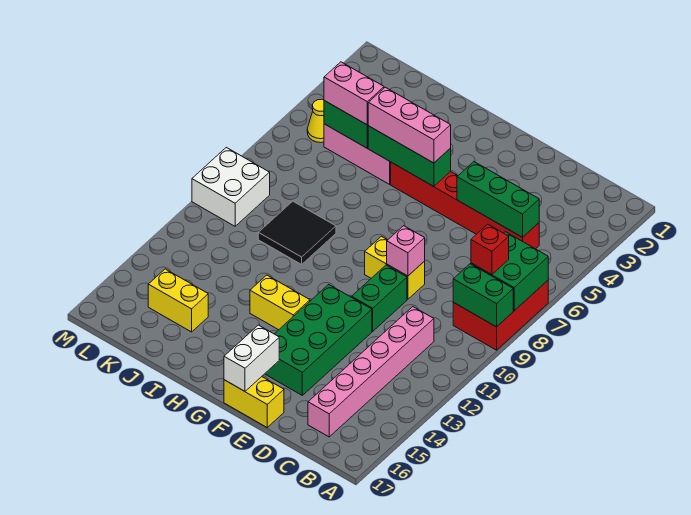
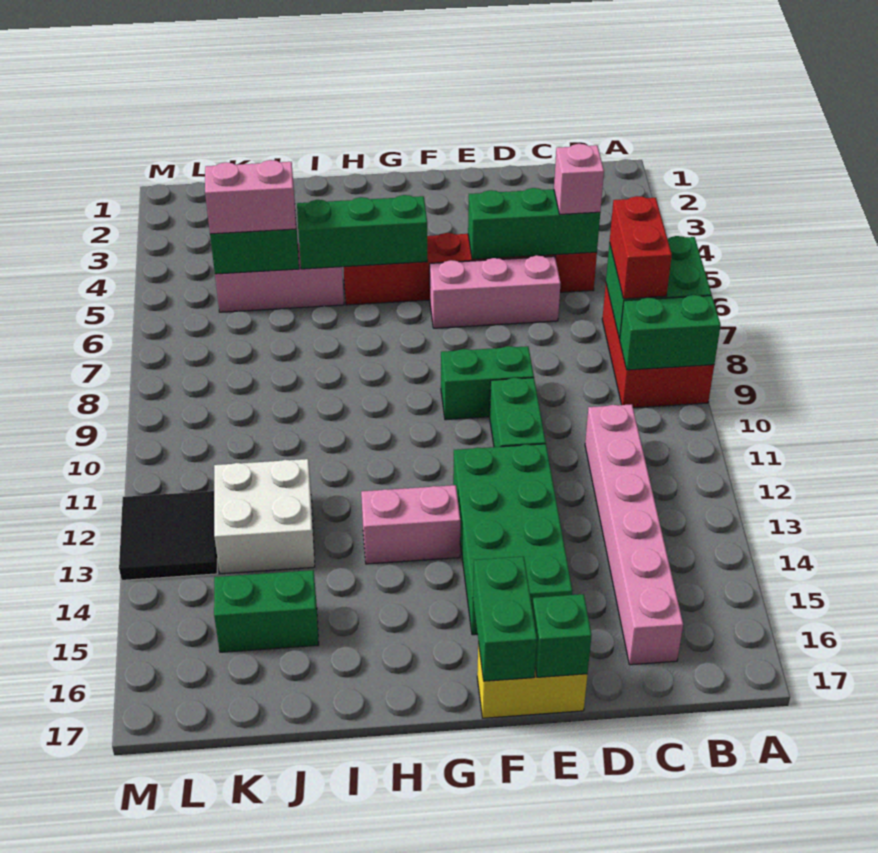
red 1x1 brick [471,224,509,275] -> red 1x2 brick [610,196,672,299]
yellow 1x2 brick [365,236,425,299] -> green 1x2 brick [441,346,534,420]
pink 1x1 brick [387,226,425,276] -> pink 1x1 brick moved to [554,144,604,214]
none -> green 1x1 brick [532,594,592,677]
white 1x2 brick [224,325,279,391] -> green 1x2 brick [473,556,537,681]
pink 1x3 brick [368,87,451,163] -> pink 1x3 brick moved to [430,255,561,328]
yellow 1x2 brick [250,275,310,330] -> pink 1x2 brick [361,485,460,564]
black 2x2 tile [258,201,336,264] -> black 2x2 tile moved to [119,491,217,580]
yellow 1x2 brick [148,269,208,332] -> green 1x2 brick [214,570,319,652]
yellow 1x1 cone [307,99,324,143] -> none
white 2x2 brick [192,147,270,226] -> white 2x2 brick moved to [214,459,315,574]

